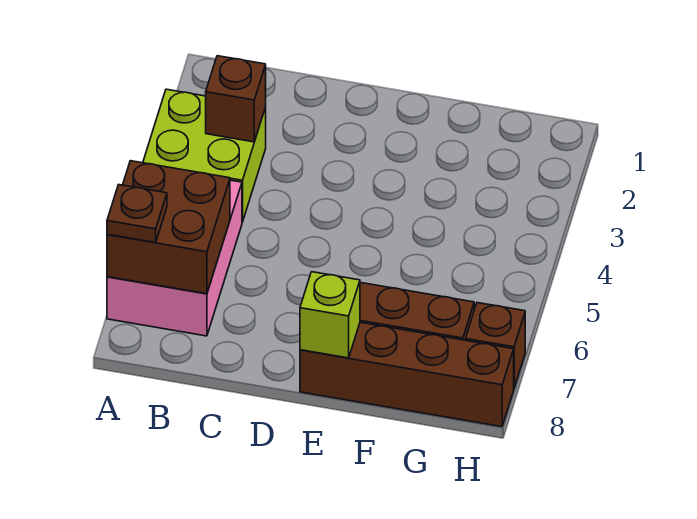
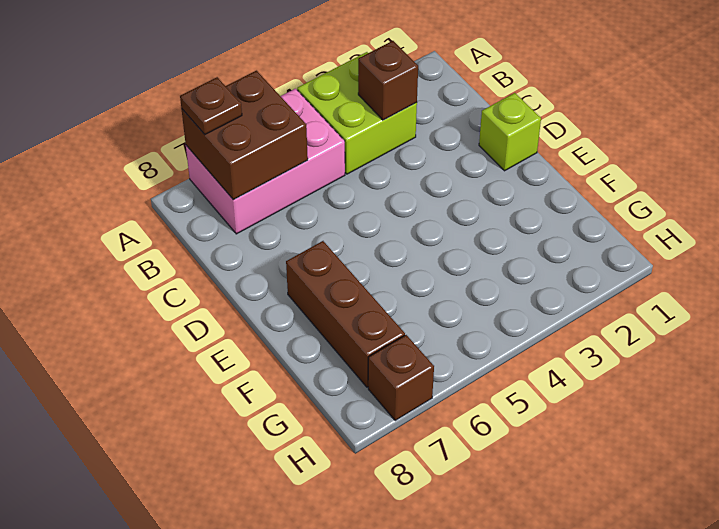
brown 1x4 brick [300,322,514,427] -> none
lime 1x1 brick [300,272,360,358] -> lime 1x1 brick moved to [479,93,541,171]

